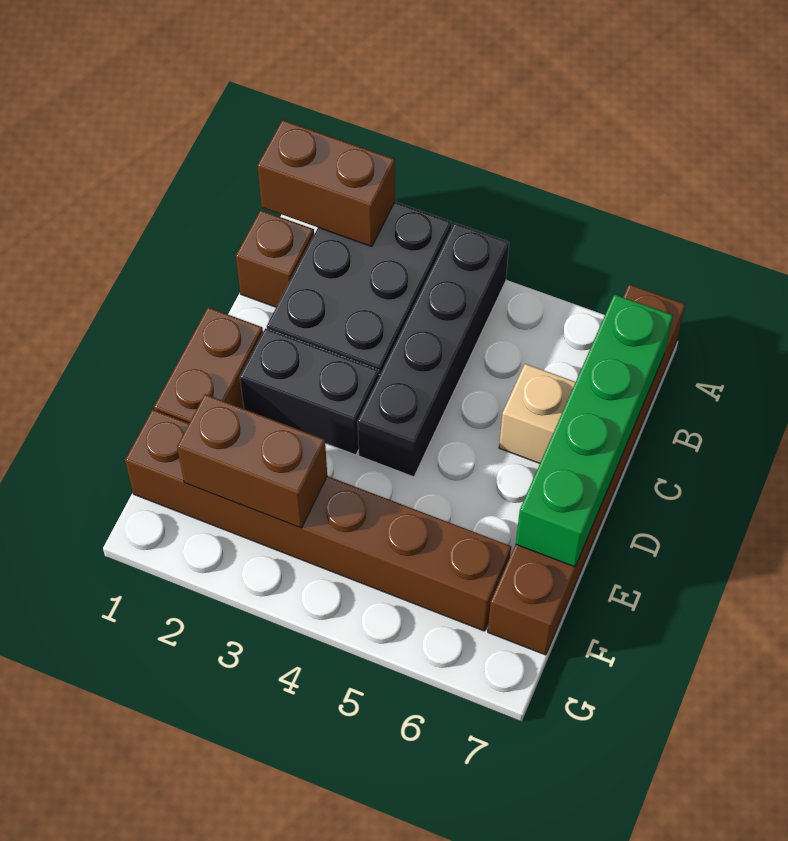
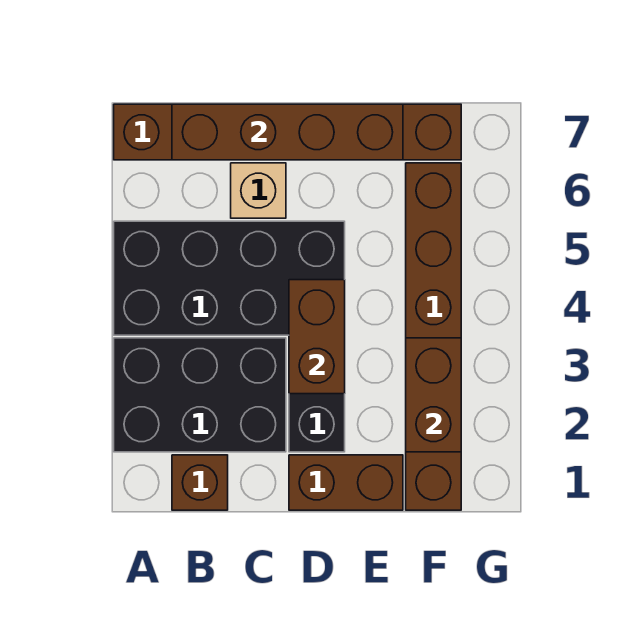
brown 1x2 brick [257,120,395,247] -> brown 1x2 brick moved to [289,280,345,394]
black 1x4 brick [358,223,509,477] -> black 2x4 brick [114,221,345,335]
green 1x4 brick [516,294,673,567] -> brown 1x4 brick [172,104,403,160]

